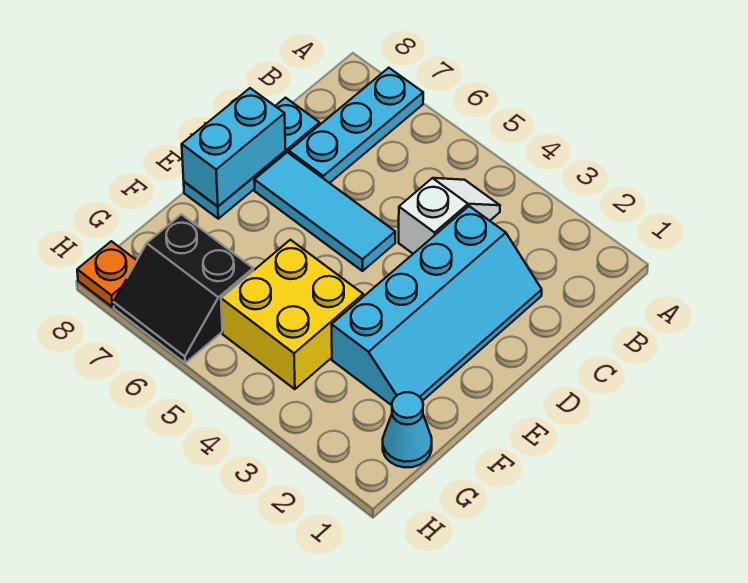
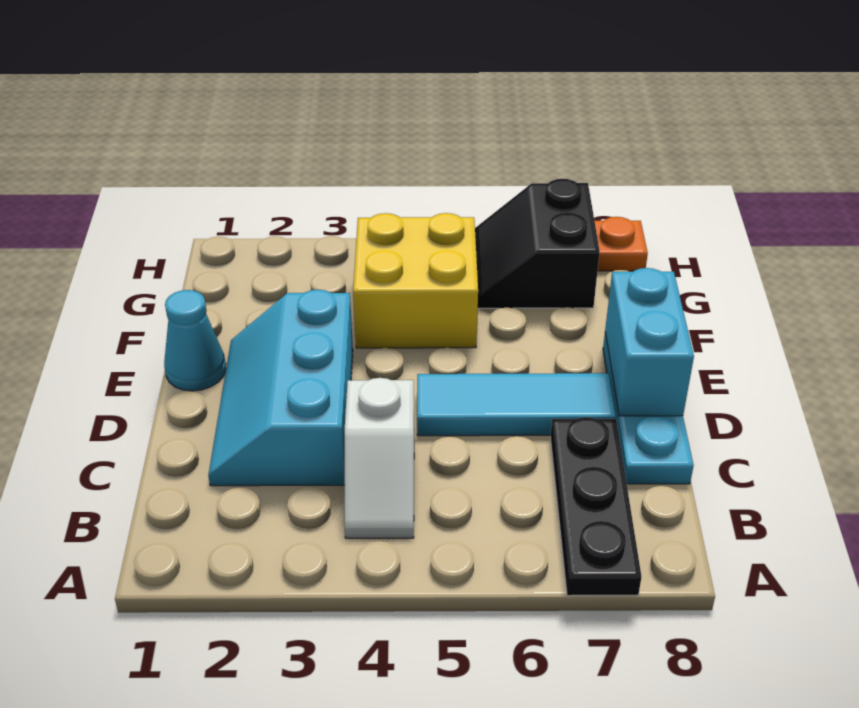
cyan 1x3 plate [289,68,423,183] -> black 1x3 plate [551,417,642,596]
cyan 2x4 slope [332,206,542,405] -> cyan 2x3 slope [208,290,353,486]
cyan 1x1 cone [383,392,432,467] -> cyan 1x1 cone moved to [164,290,226,391]
black 2x2 slope [114,214,253,363] -> black 2x2 slope turned to [475,179,600,308]

